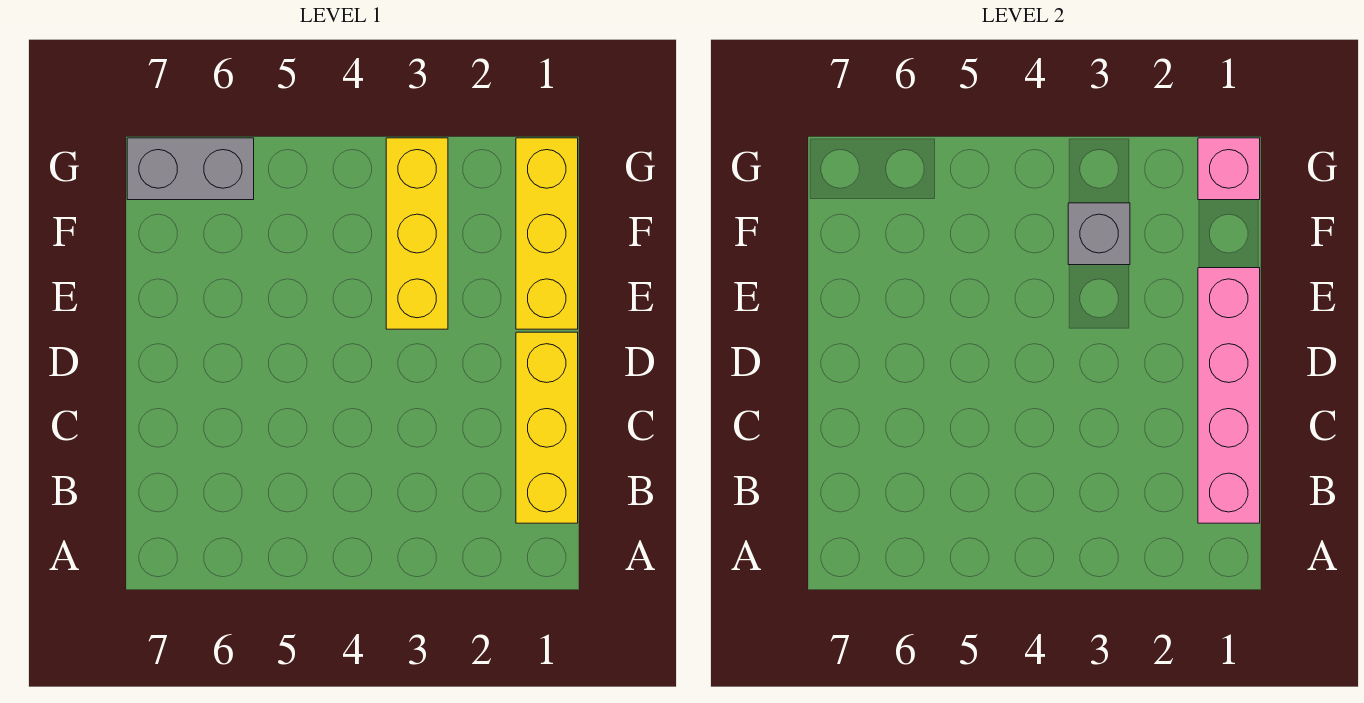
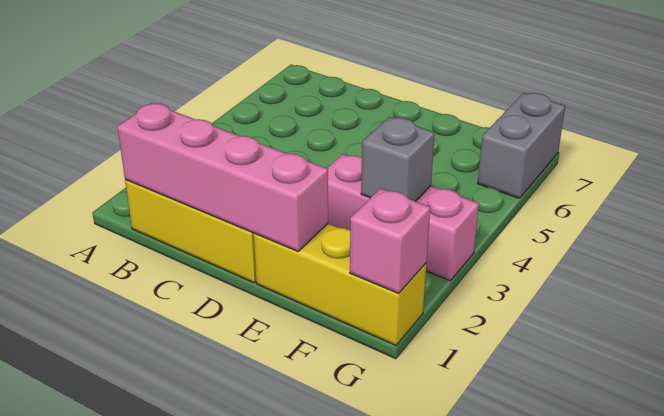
yellow 1x3 brick [386,138,448,329] -> pink 1x3 brick [327,154,479,281]

